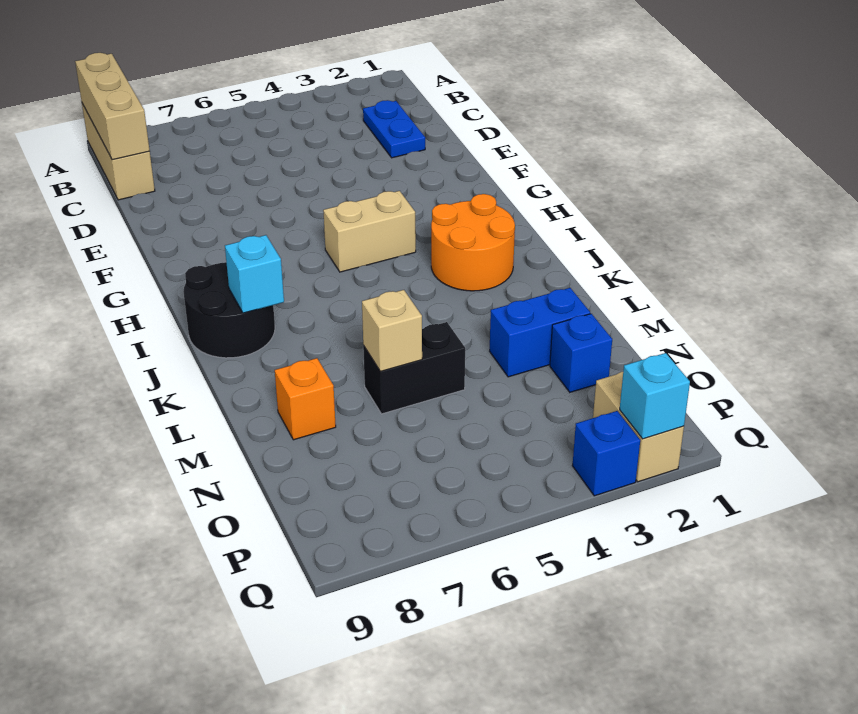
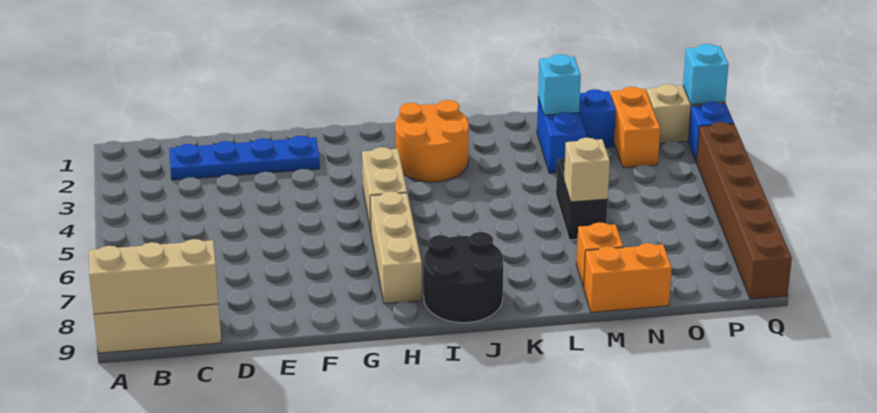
blue 1x2 plate [363,100,425,158] -> blue 1x4 plate [169,136,320,180]
none -> tan 1x3 brick [370,191,422,304]
cyan 1x1 brick [225,235,284,313] -> cyan 1x1 brick moved to [538,54,581,115]
none -> orange 1x2 brick [584,243,672,312]
none -> orange 1x2 brick [611,87,660,168]
none -> brown 1x6 brick [696,122,792,299]

